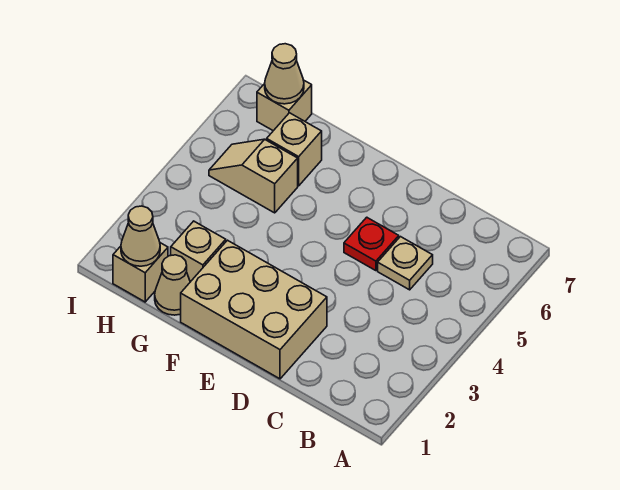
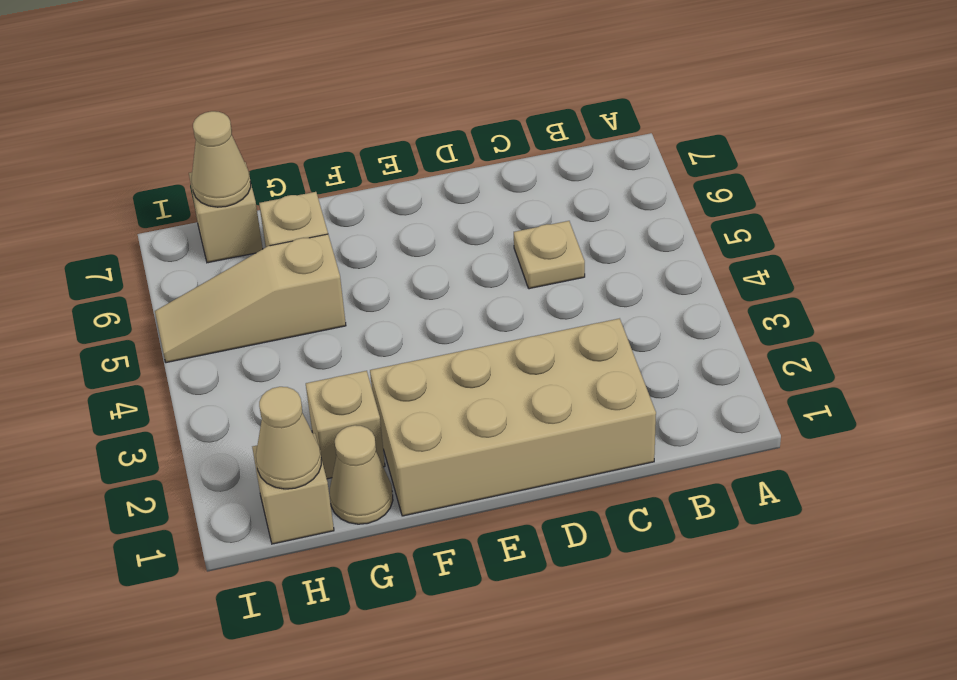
tan 2x3 brick [181,240,327,379] -> tan 2x4 brick [370,318,656,516]
red 1x1 plate [344,217,399,271] -> none
tan 1x2 slope [209,139,298,213] -> tan 1x3 slope [155,234,346,363]

